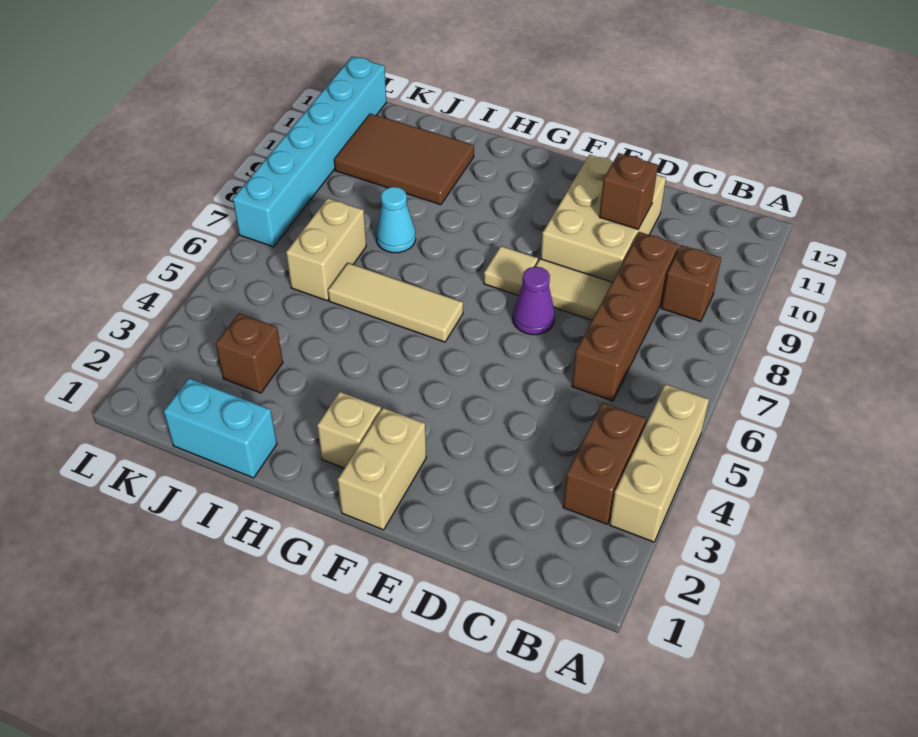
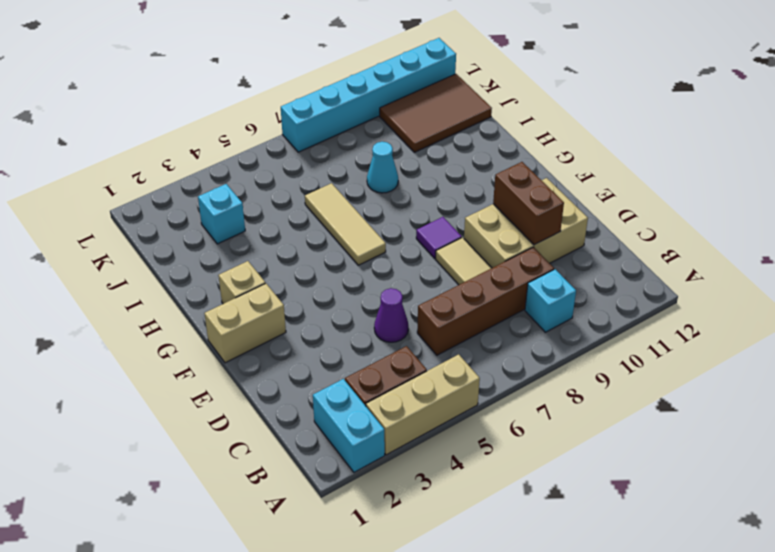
brown 1x1 brick [661,245,721,322] -> cyan 1x1 brick [525,269,576,332]
brown 1x1 brick [599,153,658,229] -> brown 1x2 brick [493,162,564,245]
purple 1x1 cone [513,267,555,335] -> purple 1x1 cone moved to [374,288,408,342]
tan 1x1 tile [484,246,538,296] -> purple 1x1 tile [416,217,462,258]
cyan 1x2 brick [164,378,277,478] -> cyan 1x2 brick moved to [313,379,385,472]
brown 2x3 tile [334,114,474,205] -> brown 2x3 tile turned to [380,74,492,152]
brown 1x1 brick [216,313,283,393] -> cyan 1x1 brick [198,184,245,244]
tan 1x2 brick [286,198,366,301] -> none

